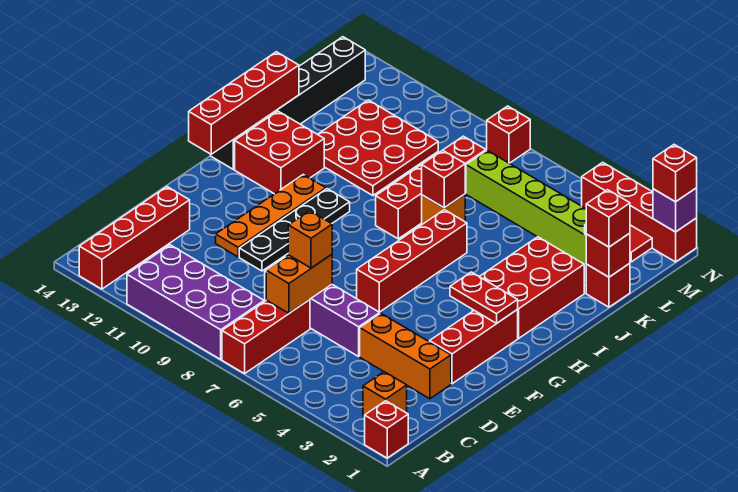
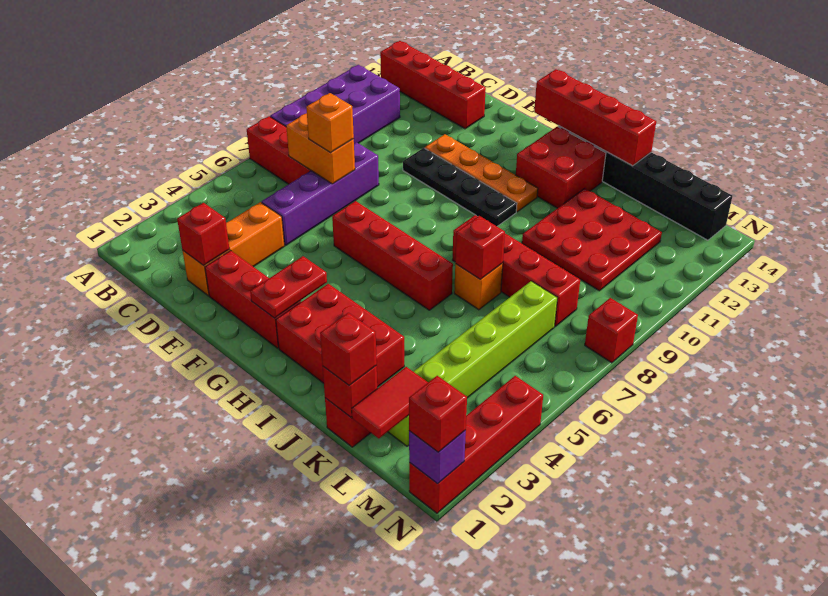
red 1x1 brick [365,401,408,458] -> red 1x1 brick moved to [177,203,229,266]
orange 1x1 brick [363,372,407,417] -> none

